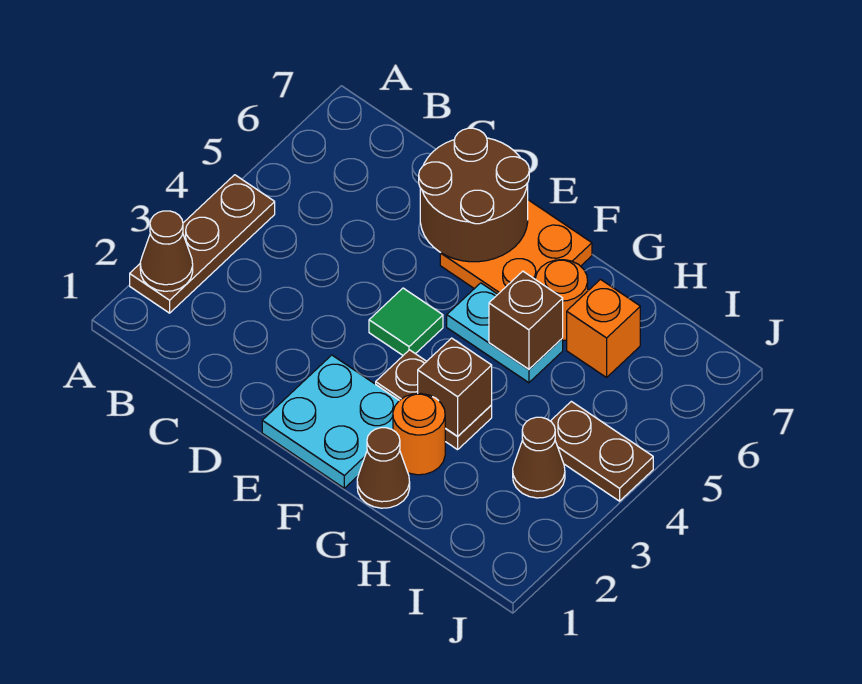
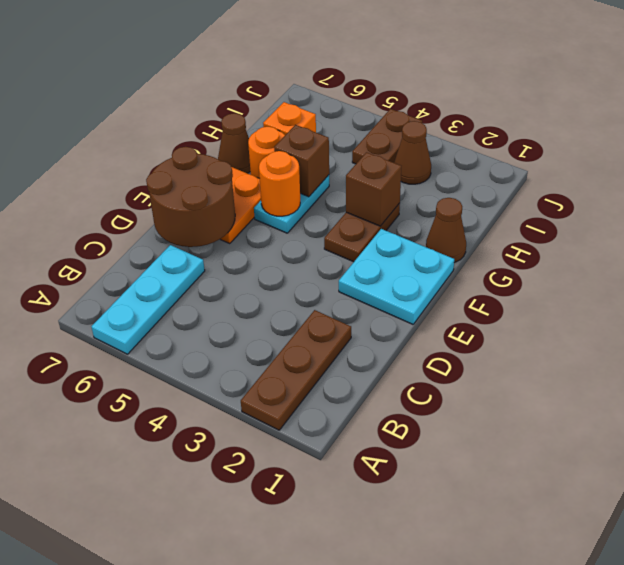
brown 1x3 plate [130,175,275,313] -> brown 1x3 plate turned to [241,310,351,430]
brown 1x1 cone [140,211,193,291] -> brown 1x1 cone moved to [218,113,250,173]
none -> cyan 1x3 plate [92,245,205,354]
green 1x1 tile [369,288,443,355] -> none
orange 1x1 round brick [393,394,445,475] -> orange 1x1 round brick moved to [259,151,300,216]

